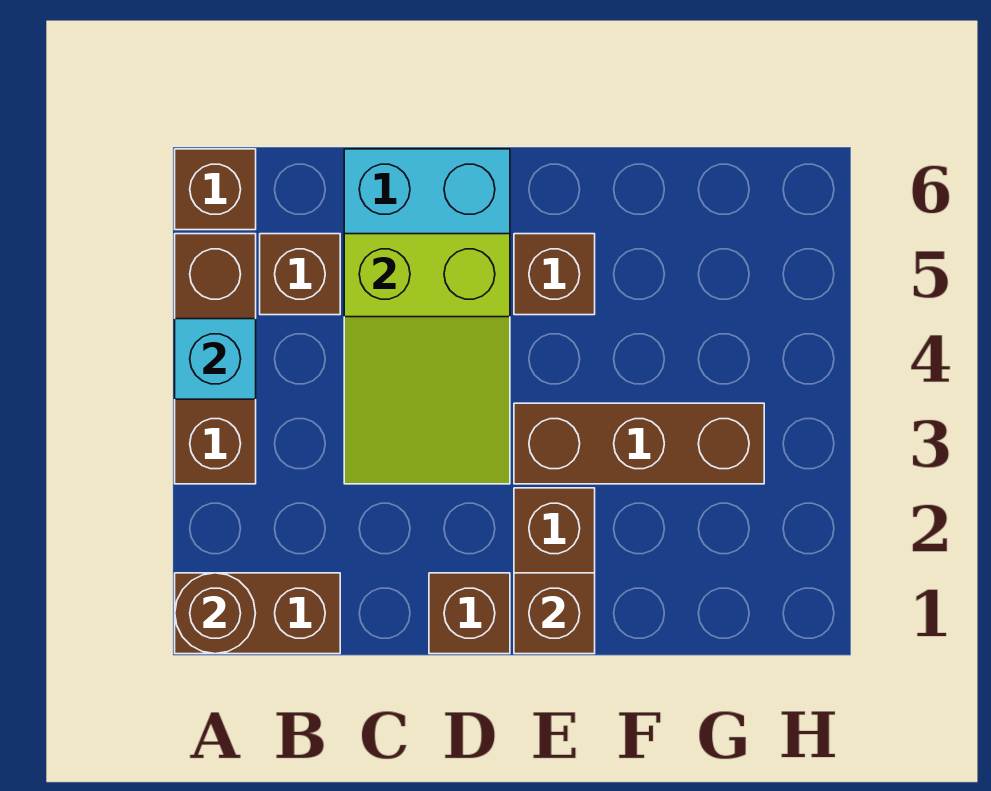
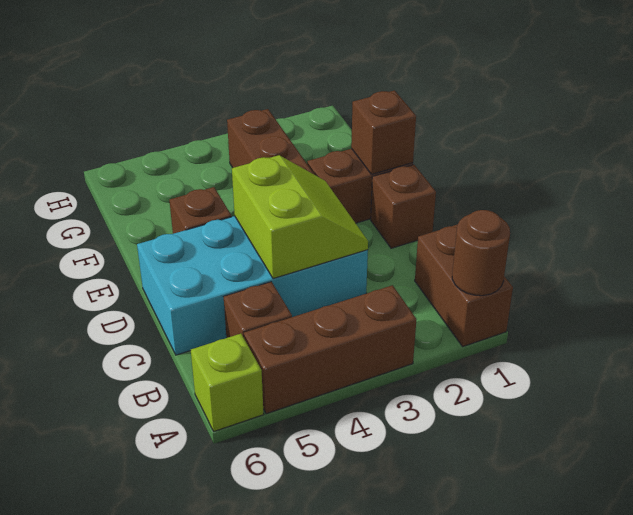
cyan 1x1 brick [175,319,256,399] -> none
brown 1x1 brick [175,149,256,230] -> lime 1x1 brick [191,334,264,431]
lime 2x3 slope [344,234,510,484] -> lime 2x2 slope [232,155,368,279]

